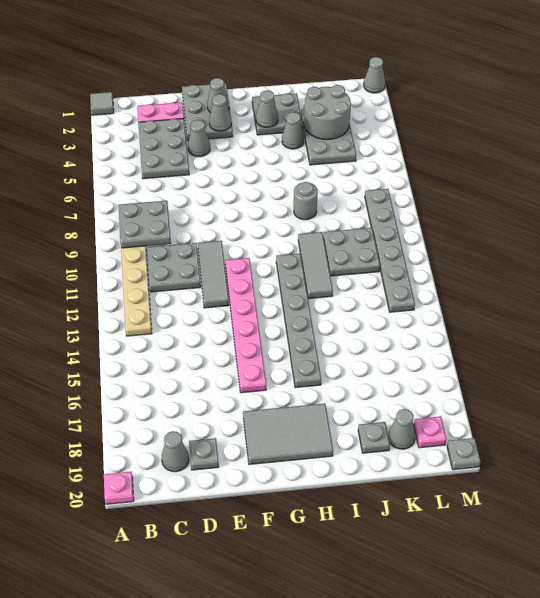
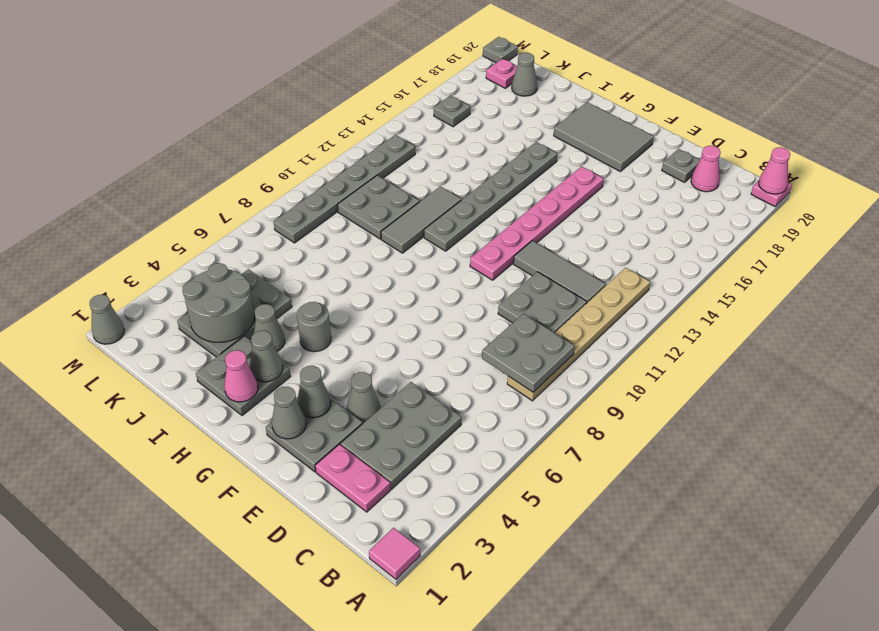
grey 1x1 tile [90,92,114,115] -> pink 1x1 tile [369,528,420,579]
none -> pink 1x1 cone [759,147,790,194]
grey 1x1 cone [162,431,189,472] -> pink 1x1 cone [691,146,721,192]
grey 2x3 plate [182,83,233,141] -> grey 2x2 plate [266,398,363,472]
grey 1x3 tile [198,241,229,308] -> grey 1x3 tile turned to [514,241,606,303]
none -> pink 1x1 cone [224,350,258,402]
grey 1x1 round brick [294,182,318,220] -> grey 1x1 round brick moved to [297,302,331,352]
grey 1x1 plate [358,422,390,453] -> grey 1x1 plate moved to [434,95,470,127]

